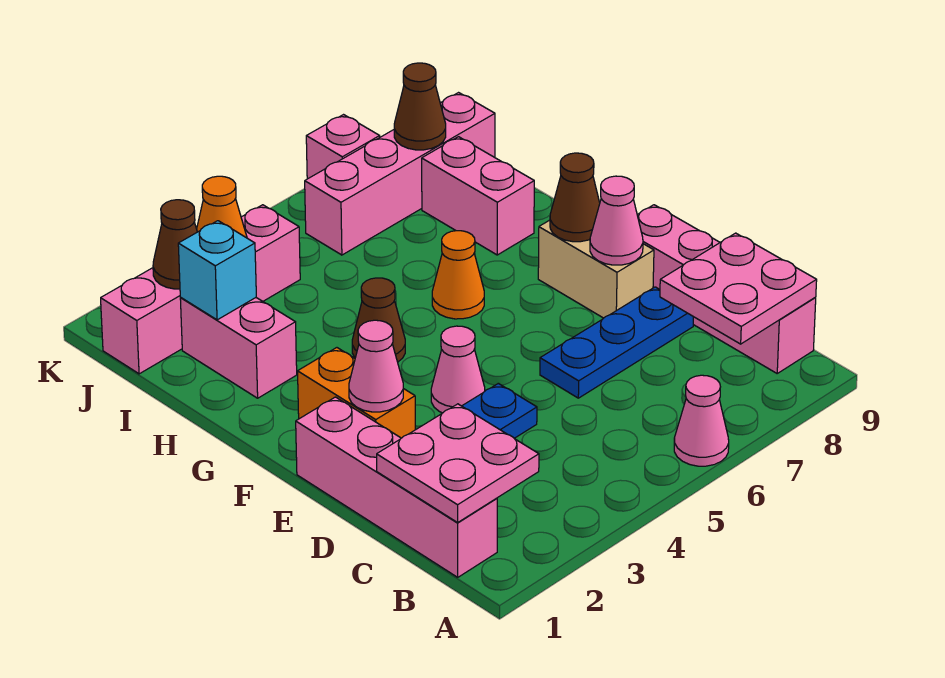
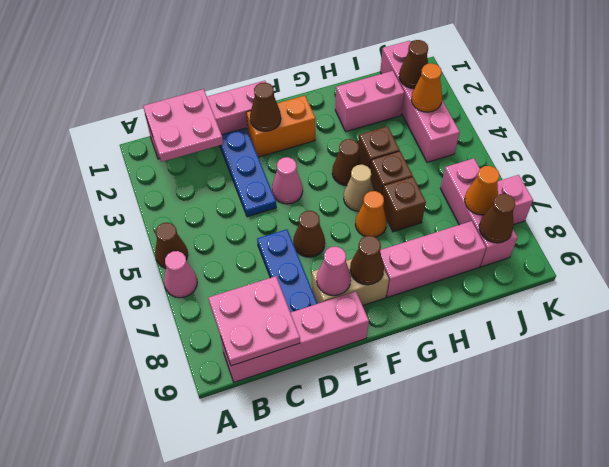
none -> brown 1x1 cone [155,223,188,268]
pink 1x1 cone [349,320,403,412] -> brown 1x1 cone [250,83,281,131]
none -> brown 1x1 cone [293,211,325,257]
none -> tan 1x1 cone [344,165,374,211]
none -> brown 1x1 brick [358,126,400,169]
none -> brown 1x1 brick [370,151,413,195]
none -> brown 1x1 brick [382,177,426,232]
pink 1x2 brick [422,137,534,255] -> pink 1x3 brick [380,221,486,297]
cyan 1x1 brick [178,221,256,320] -> none
pink 1x4 brick [305,93,495,255] -> pink 1x3 brick [441,158,518,267]
none -> orange 1x1 cone [465,166,500,215]

